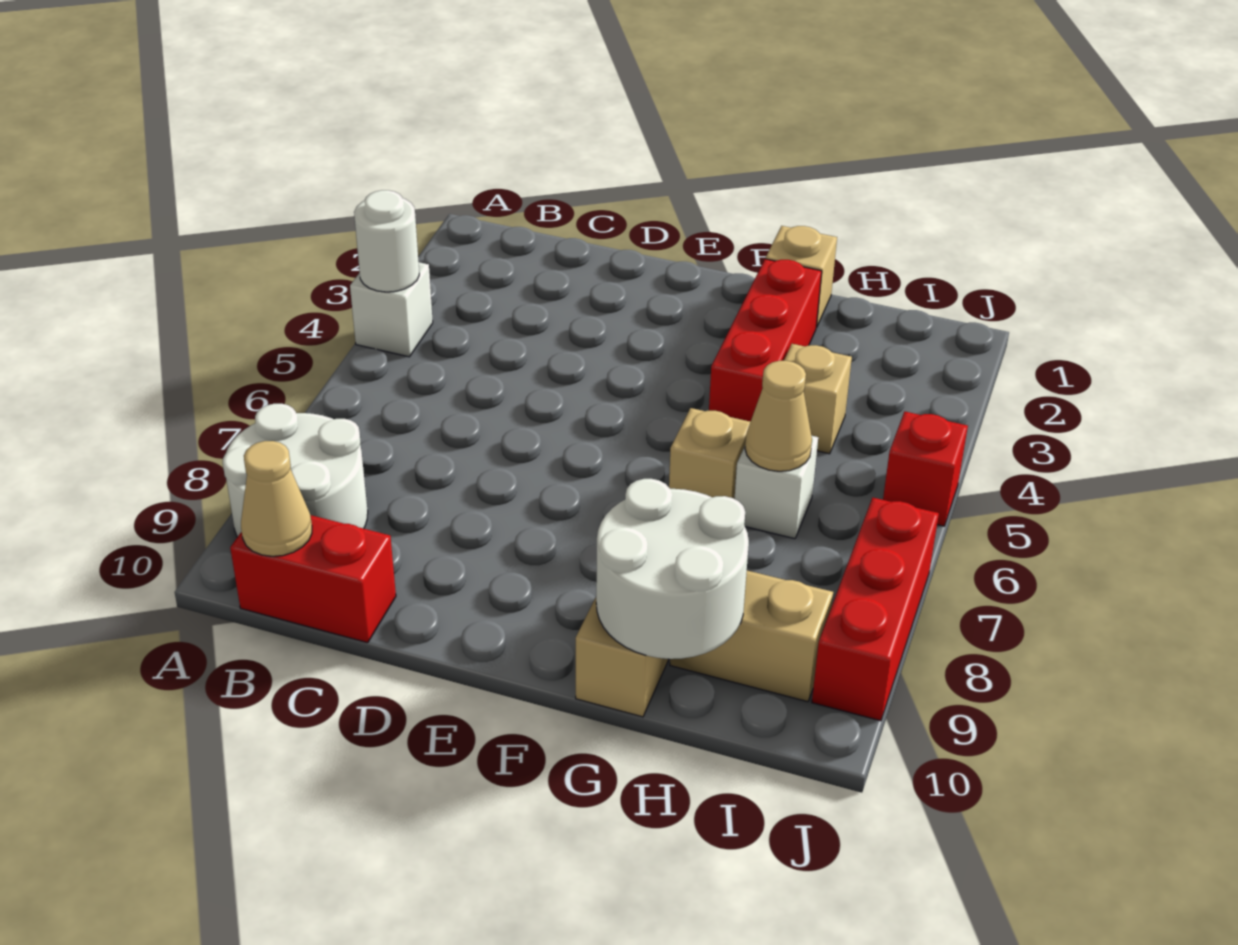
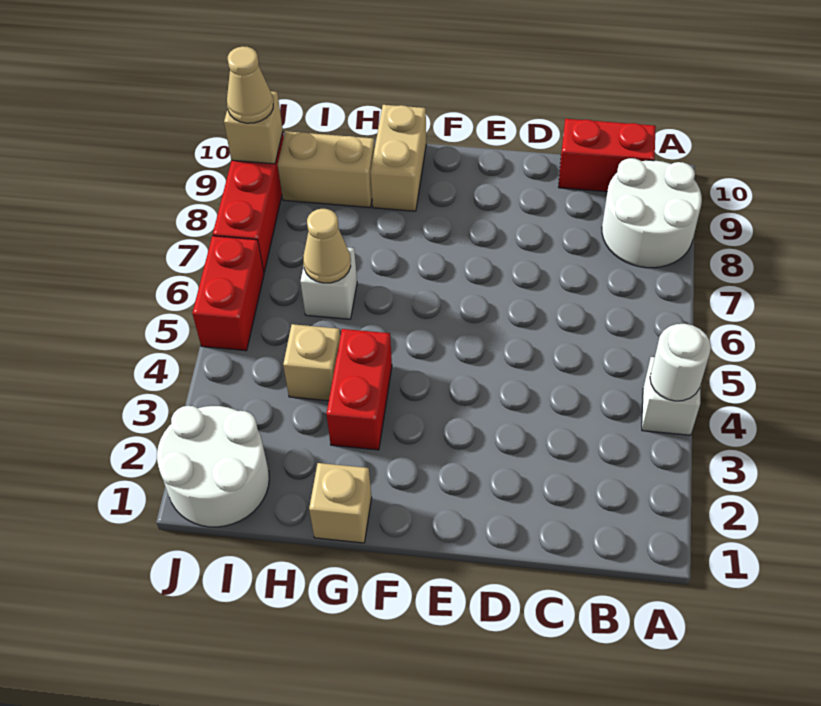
tan 1x1 cone [241,441,312,556] -> tan 1x1 cone moved to [227,46,273,123]
red 1x3 brick [709,259,822,422] -> red 1x2 brick [326,329,392,450]
tan 1x1 brick [669,408,750,499] -> tan 1x1 brick moved to [224,91,283,164]
white 2x2 round brick [596,479,749,659] -> white 2x2 round brick moved to [157,406,269,527]
red 1x1 brick [883,412,968,526] -> red 1x2 brick [192,236,264,351]

